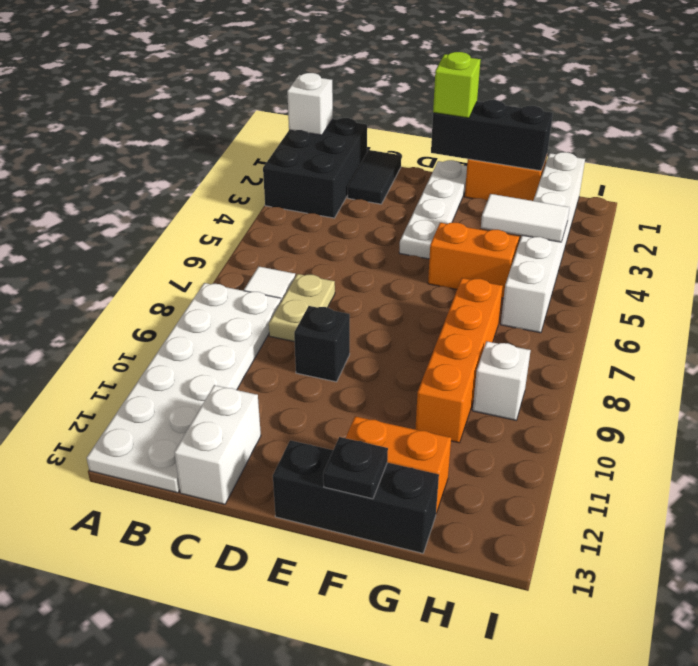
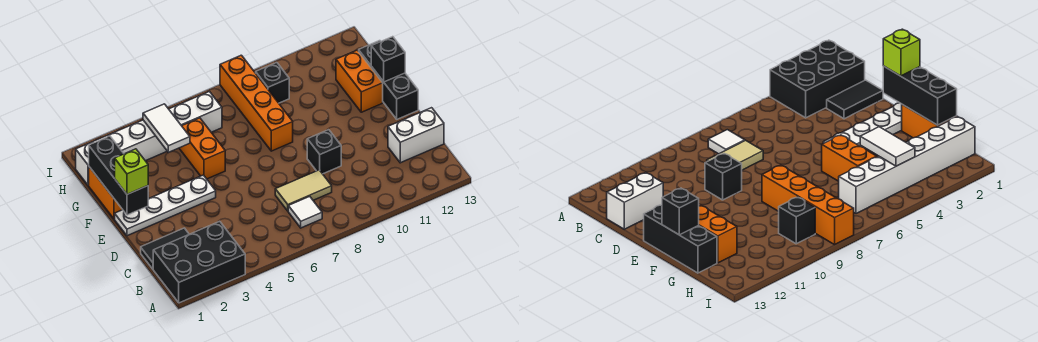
white 1x1 brick [287,73,333,135] -> none
white 2x6 plate [87,283,281,493] -> none
tan 1x2 plate [269,274,335,342] -> tan 1x2 tile [275,170,332,211]
black 1x1 plate [323,437,388,499] -> black 1x1 brick [371,37,405,82]
orange 1x4 brick [415,278,503,443] -> orange 1x4 brick turned to [220,55,293,151]
white 1x1 brick [473,341,531,420] -> black 1x1 brick [256,63,289,103]

